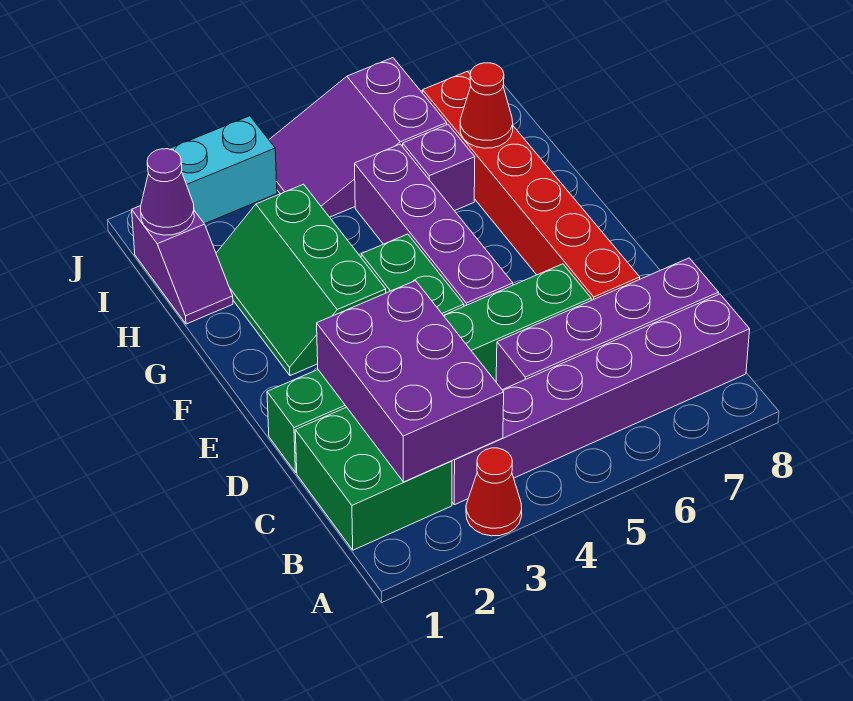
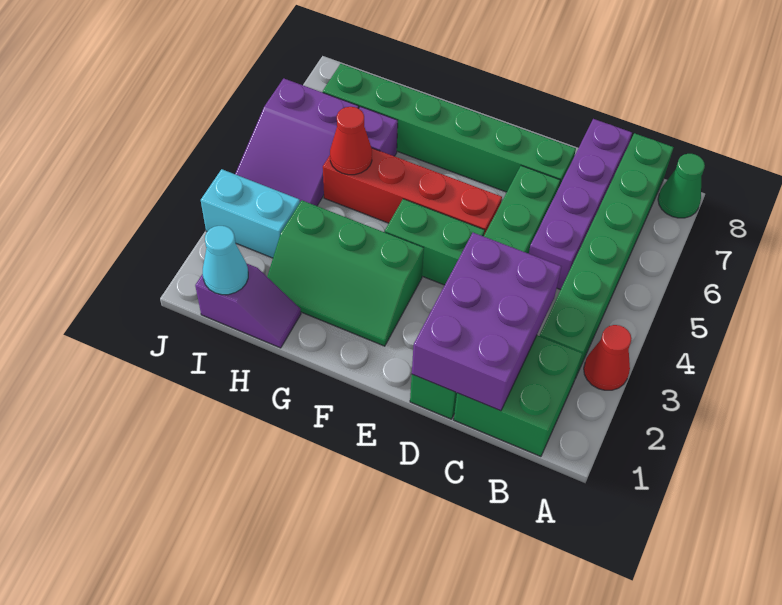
none -> green 1x1 cone [658,154,705,218]
purple 2x3 brick [317,281,504,482] -> purple 2x3 brick turned to [412,233,561,411]
purple 1x6 brick [452,294,750,505] -> green 1x6 brick [540,133,674,376]
red 1x6 brick [423,71,640,300] -> green 1x6 brick [323,64,576,192]
purple 1x4 brick [355,144,513,306] -> red 1x4 brick [323,148,502,235]
red 1x1 cone [460,63,513,148] -> red 1x1 cone moved to [330,107,372,175]
purple 1x1 cone [141,149,194,235] -> cyan 1x1 cone [203,226,248,295]
cyan 1x2 brick [169,116,277,224] -> cyan 1x2 brick turned to [201,169,300,258]

